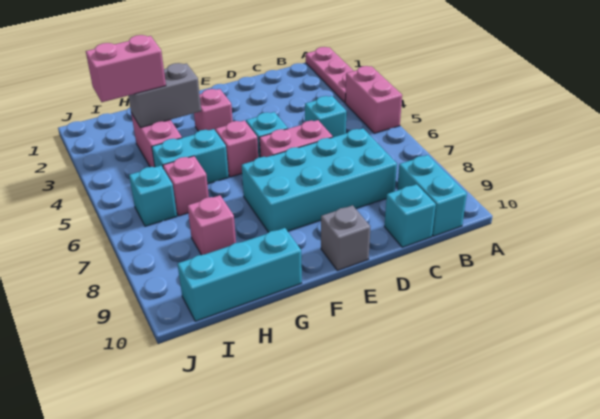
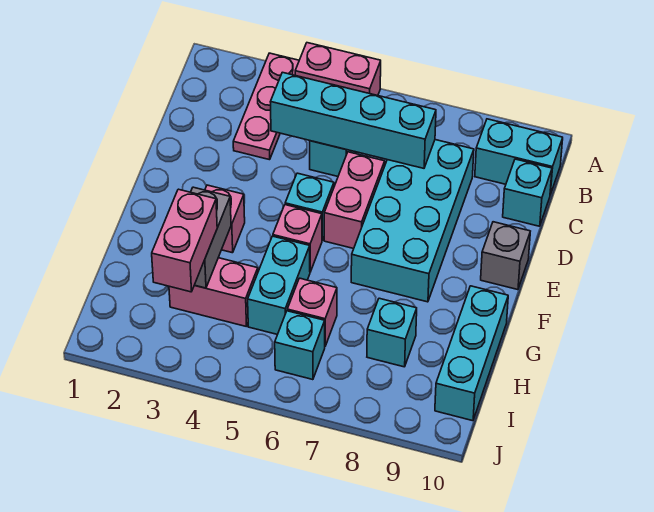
pink 1x3 plate [306,47,353,103] -> pink 1x3 plate turned to [233,53,299,160]
none -> cyan 1x4 brick [271,72,436,168]
pink 1x1 brick [187,195,236,255] -> cyan 1x1 brick [367,298,417,367]

